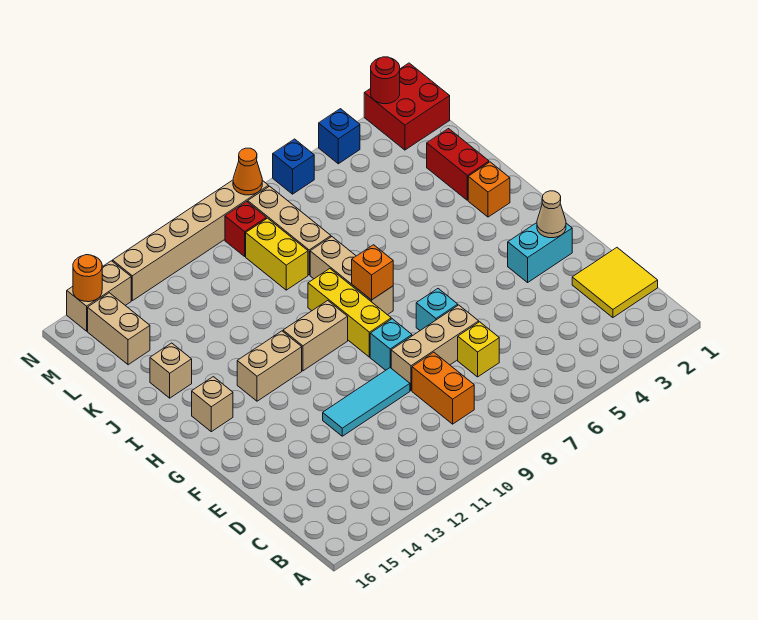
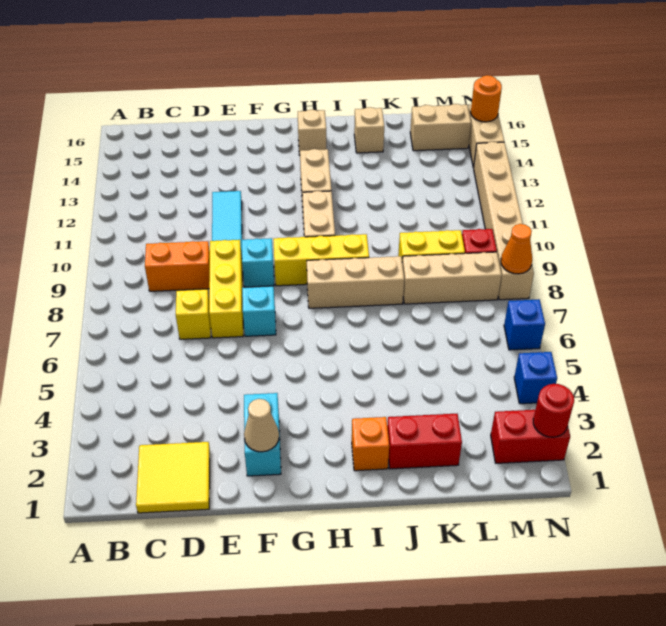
tan 1x3 brick [391,305,479,391] -> yellow 1x3 brick [209,240,243,338]
orange 1x1 brick [352,245,393,300] -> none
red 2x2 brick [364,63,450,150] -> red 1x2 brick [491,410,570,463]

